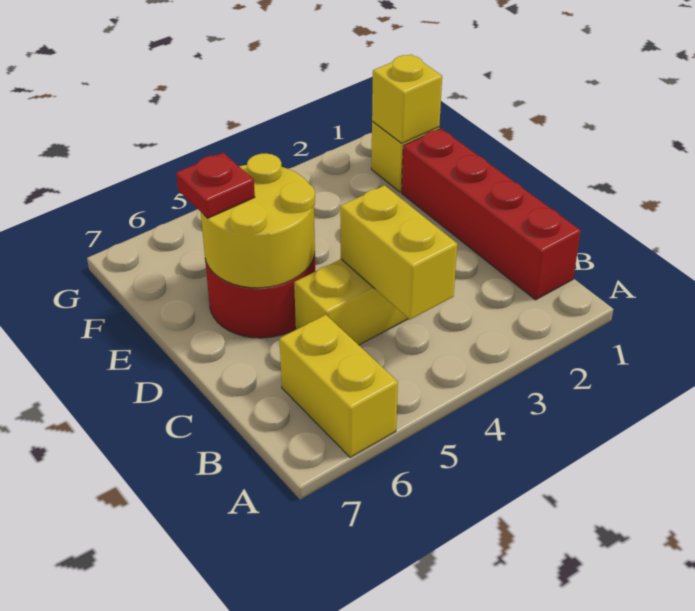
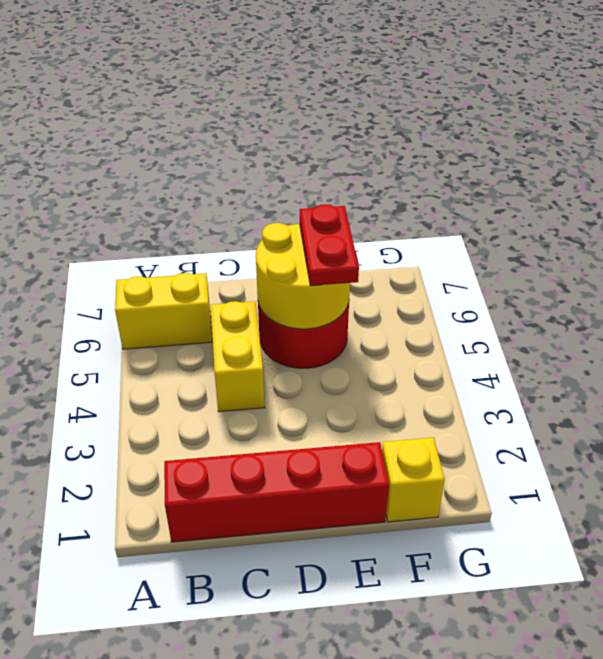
yellow 1x2 brick [340,185,457,319] -> none
red 1x1 plate [176,153,255,218] -> red 1x2 plate [300,204,359,286]
yellow 1x1 brick [372,54,442,143] -> none

